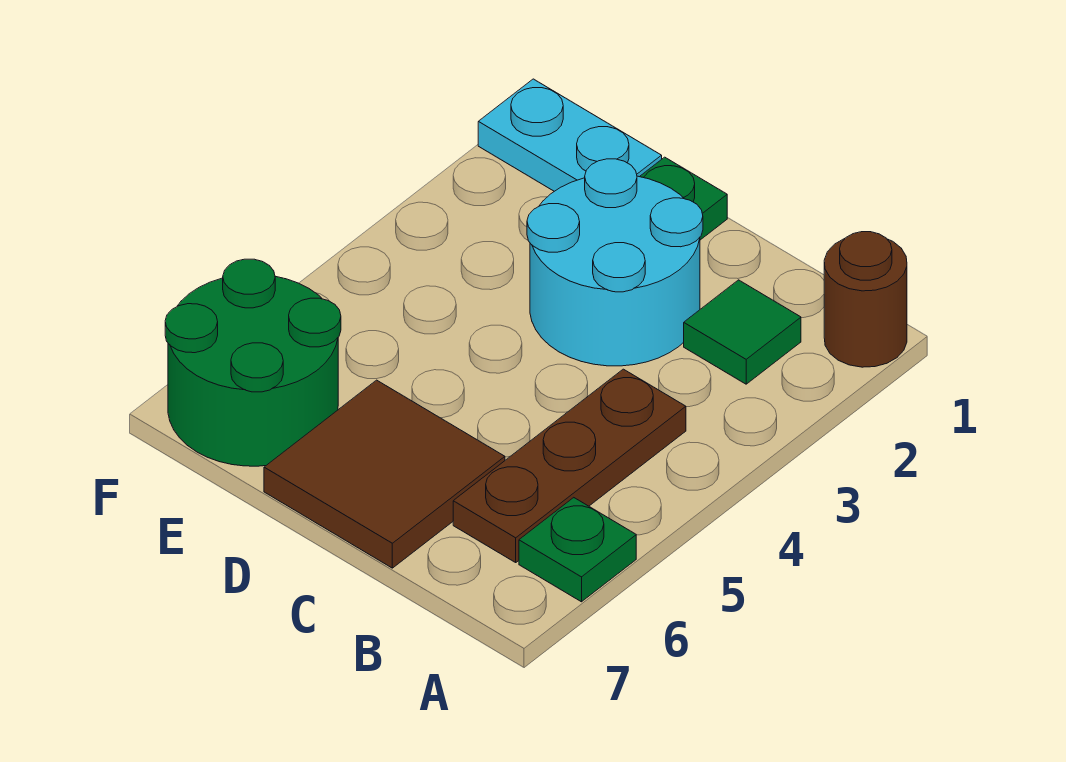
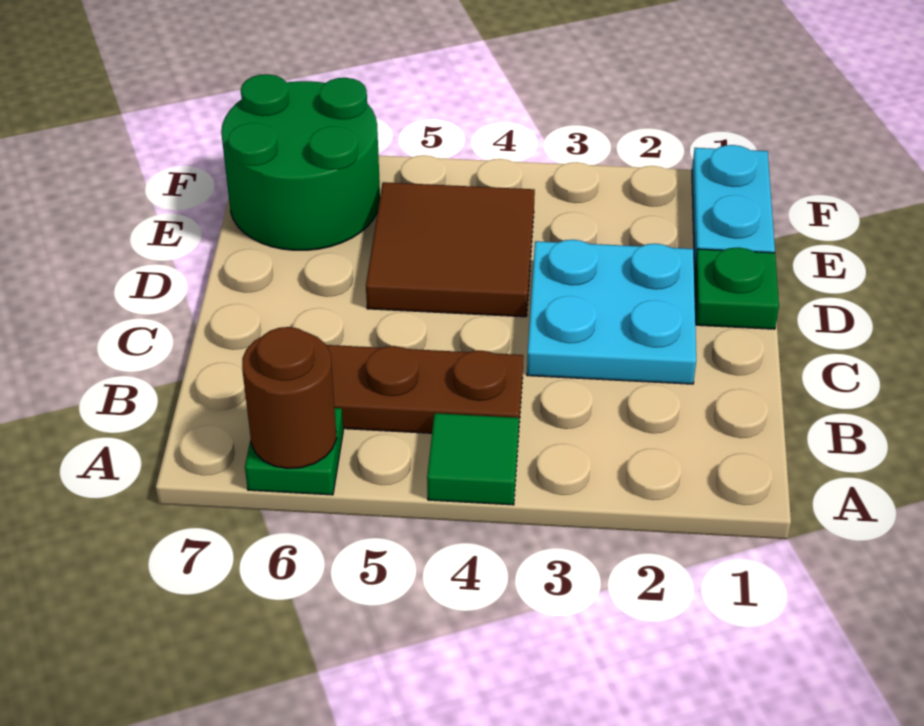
brown 1x1 round brick [824,232,907,367] -> brown 1x1 round brick moved to [242,327,337,469]
green 1x1 tile [684,280,801,384] -> green 1x1 tile moved to [427,413,519,505]
cyan 2x2 round brick [527,159,703,366] -> cyan 2x2 plate [527,240,696,384]
brown 2x2 tile [264,380,505,568] -> brown 2x2 tile moved to [366,182,535,317]

